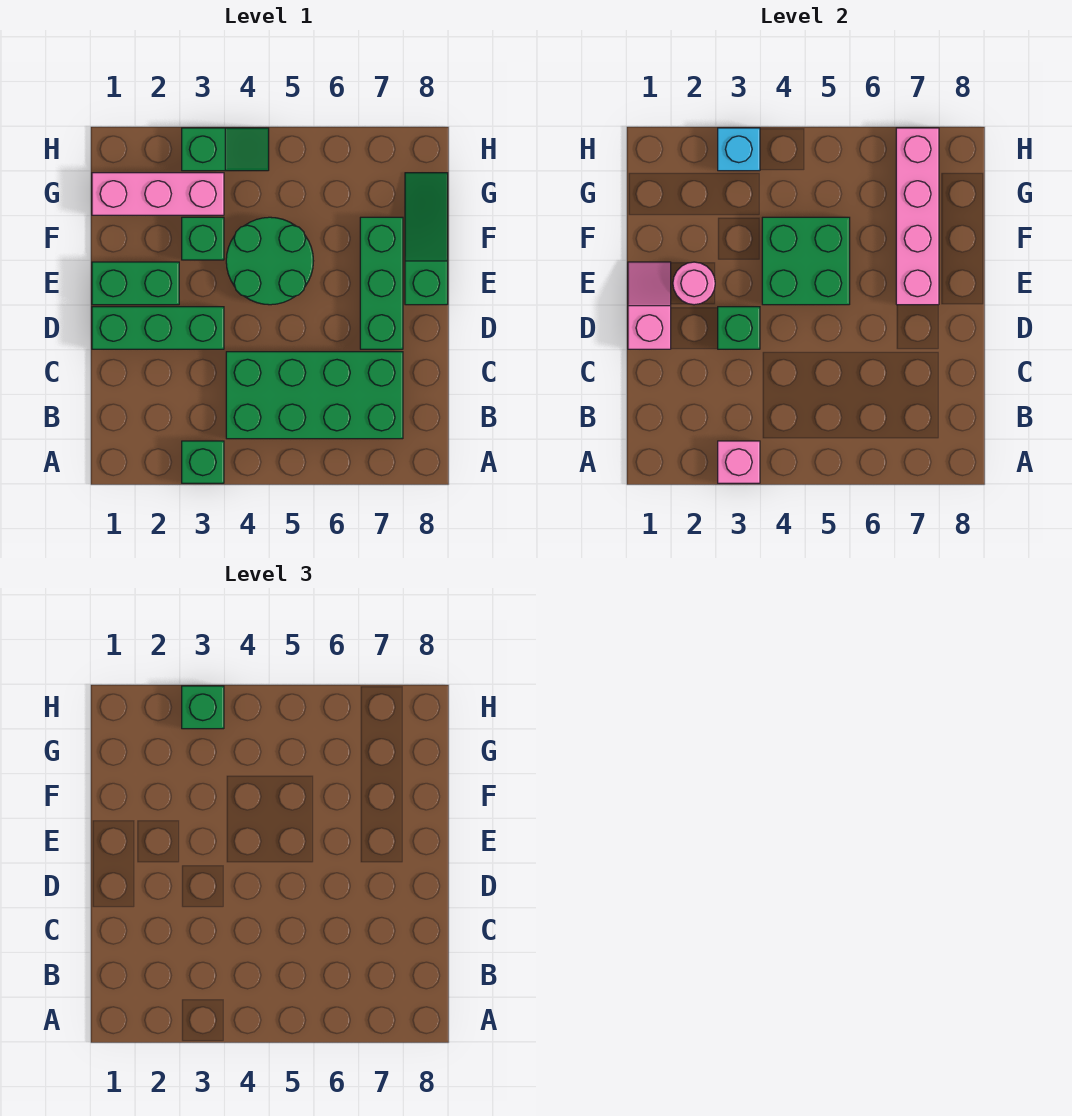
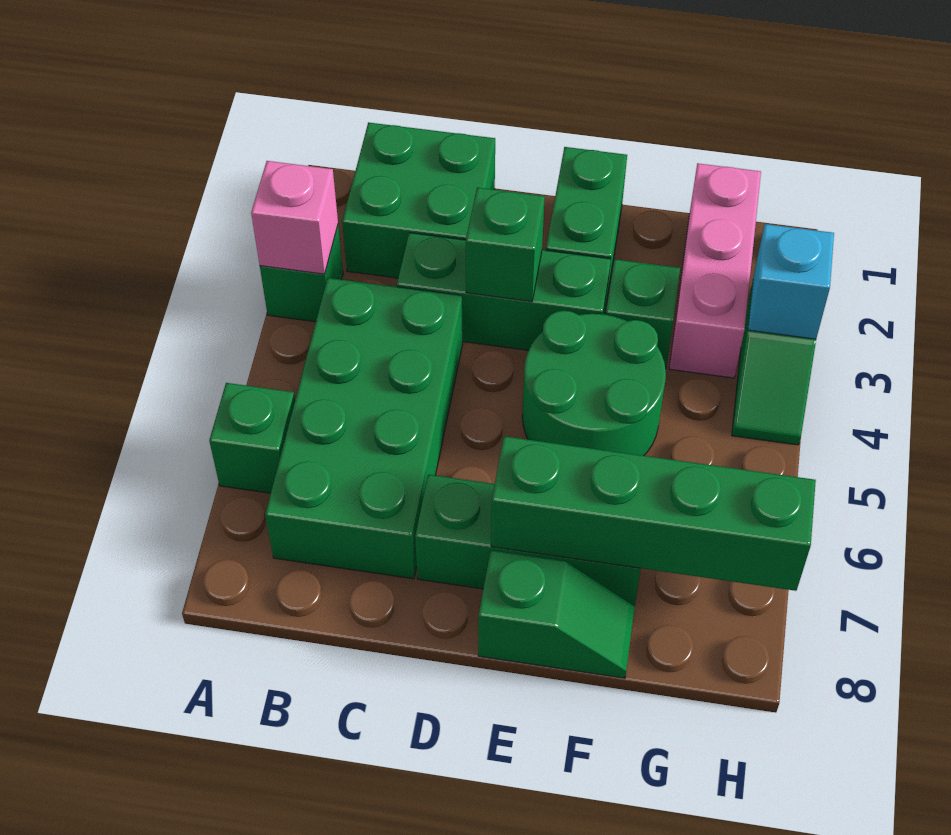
green 1x3 brick [92,307,224,349] -> green 1x3 brick turned to [397,233,611,350]
pink 1x2 slope [628,262,671,349] -> none
pink 1x1 round brick [673,262,715,305] -> none
green 2x2 brick [762,217,850,305] -> green 2x2 brick moved to [342,122,495,278]
pink 1x4 brick [896,128,939,305] -> green 1x4 brick [491,436,816,591]
green 1x3 slope [405,173,448,305] -> green 1x2 slope [478,550,635,678]
green 1x1 brick [182,686,224,729] -> green 1x1 brick moved to [209,383,295,493]

